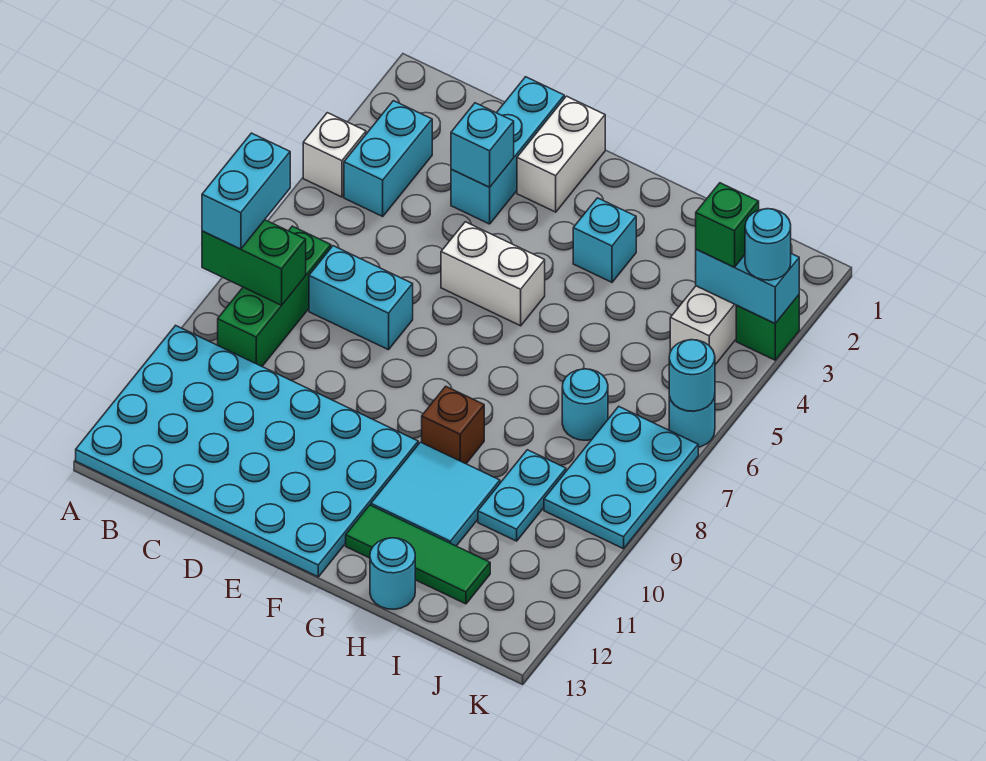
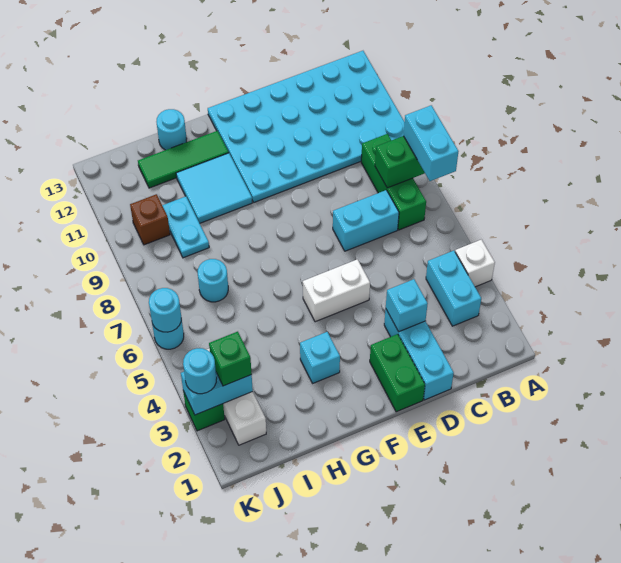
white 1x2 brick [517,96,605,212] -> green 1x2 brick [370,334,425,412]
brown 1x1 brick [422,386,484,464] -> brown 1x1 brick moved to [130,194,170,245]
cyan 2x3 plate [544,407,698,549] -> none

